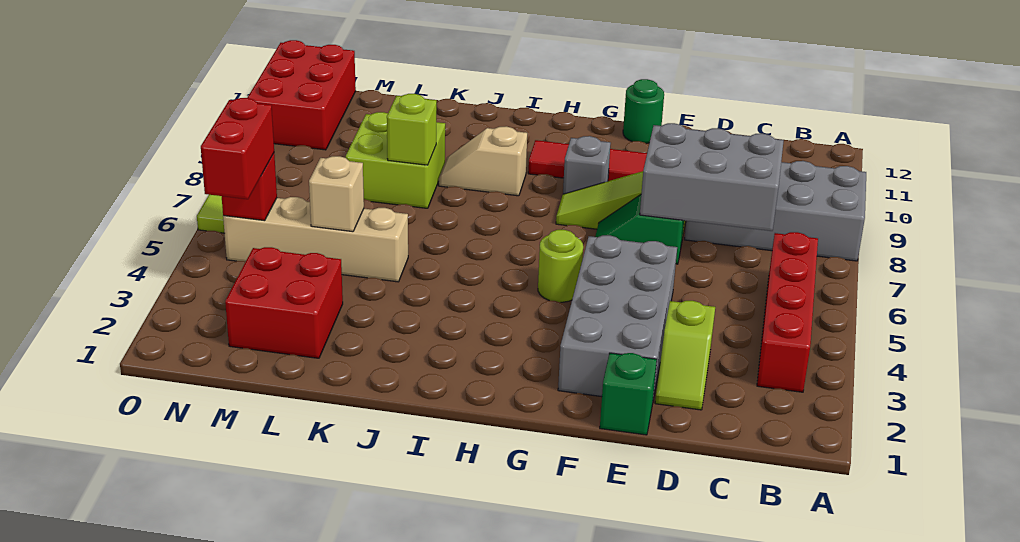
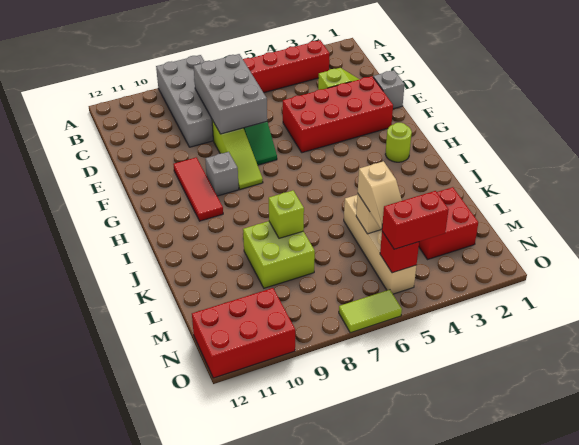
green 1x1 brick [600,353,657,435] -> grey 1x1 brick [373,70,405,109]
grey 2x4 brick [558,235,677,399] -> red 2x4 brick [283,76,393,153]
green 1x1 round brick [623,79,664,143] -> none
lime 1x1 round brick [538,230,583,302] -> lime 1x1 round brick moved to [385,123,412,162]
tan 1x2 slope [439,126,527,196] -> tan 1x2 slope moved to [358,161,402,229]

